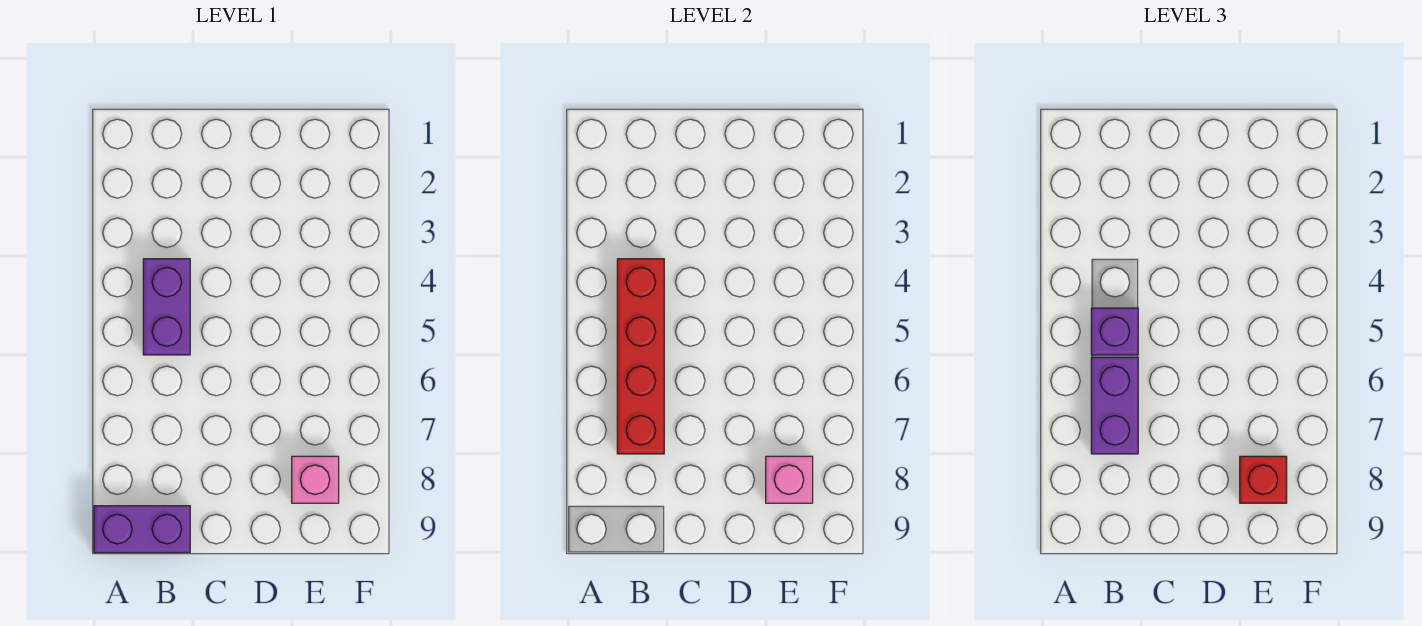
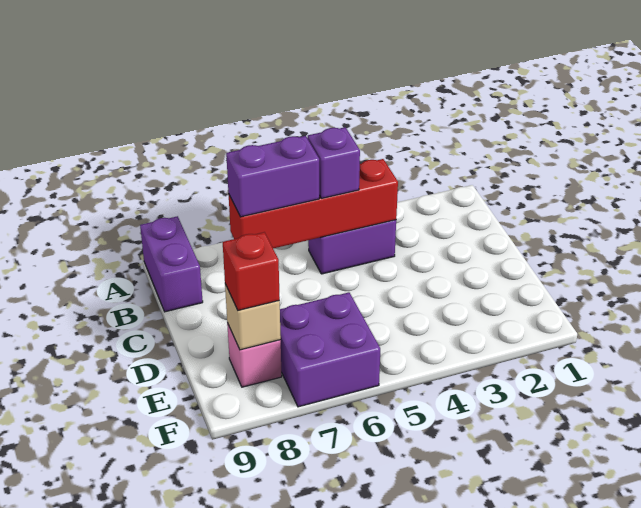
none -> purple 2x2 brick [280,292,380,407]
pink 1x1 brick [766,456,813,503] -> tan 1x1 brick [225,284,281,350]

